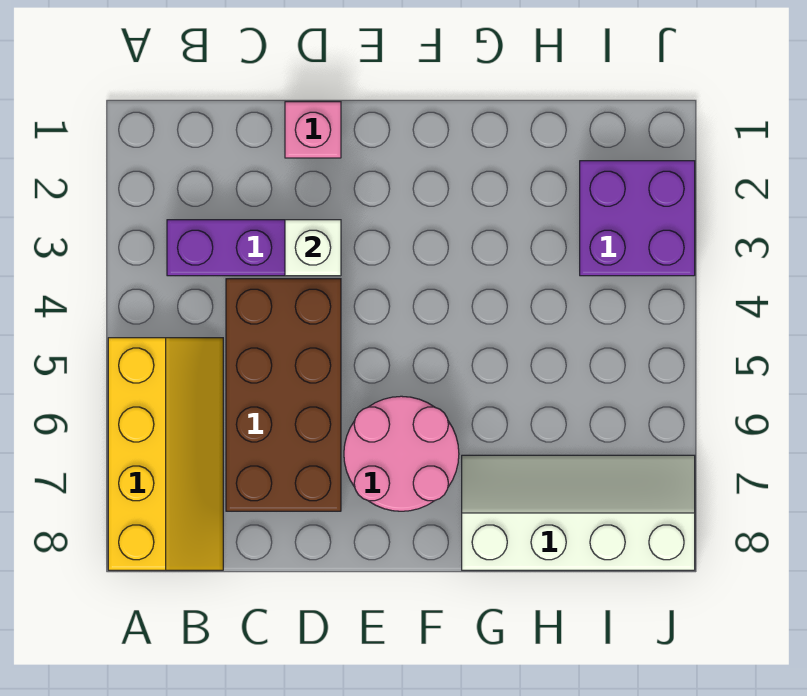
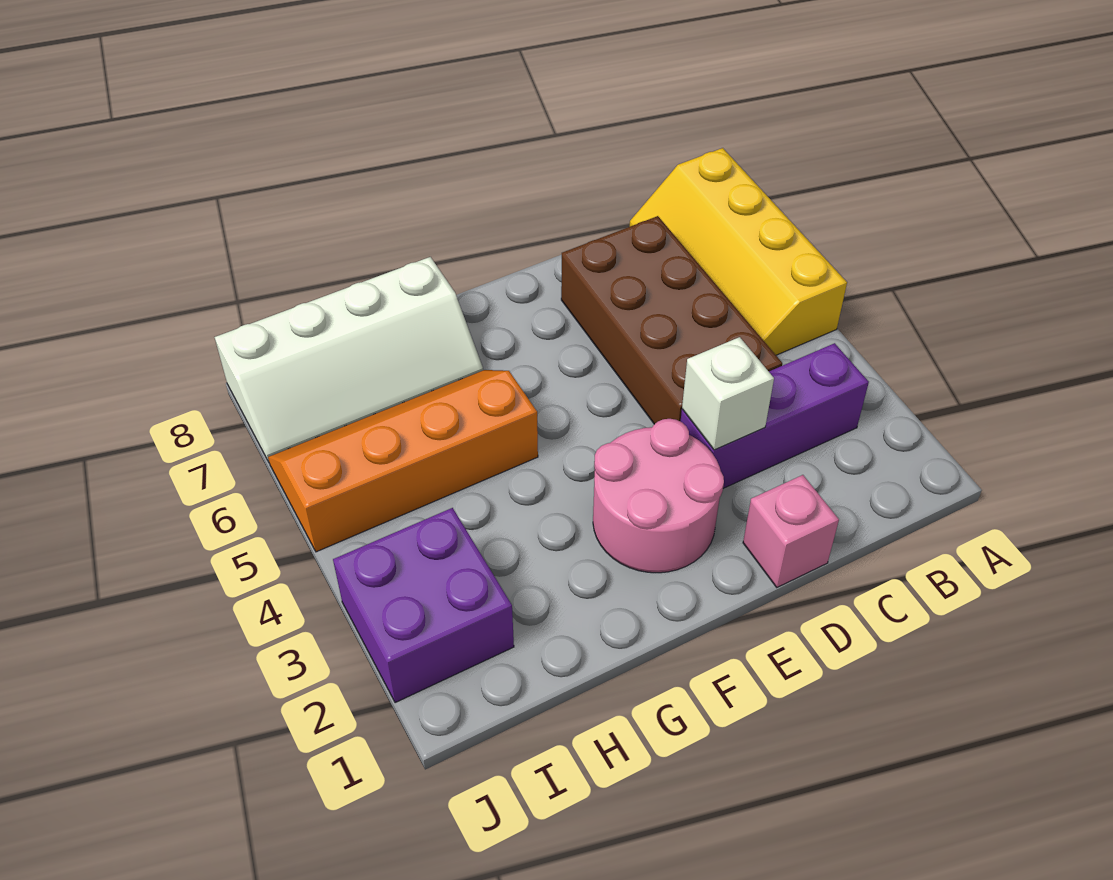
pink 2x2 round brick [344,396,459,511] -> pink 2x2 round brick moved to [593,419,724,573]
none -> orange 2x4 slope [268,370,538,552]

